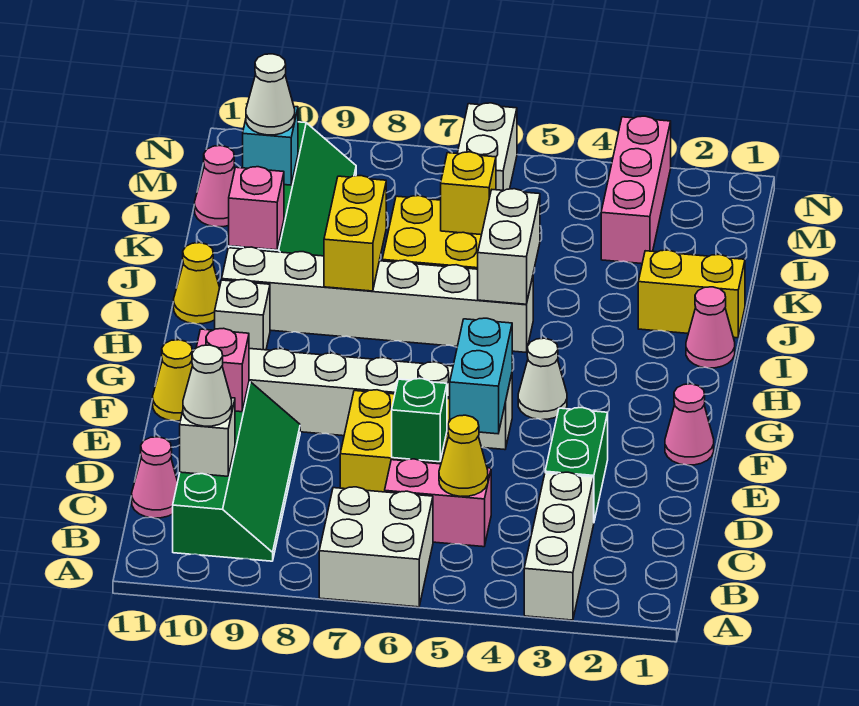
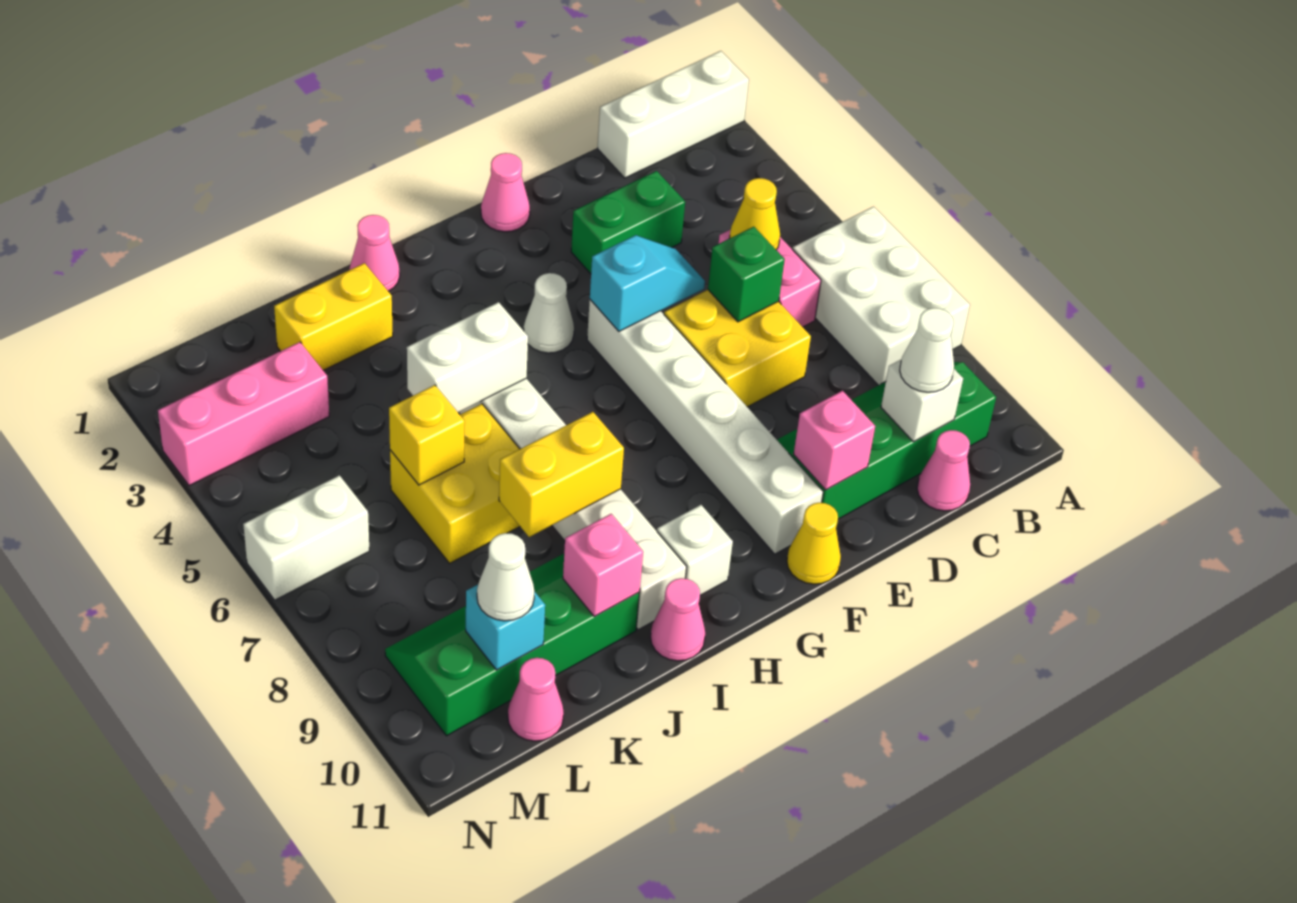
white 1x3 brick [524,472,594,620] -> white 1x3 brick moved to [598,51,749,178]
white 2x2 brick [319,487,433,607] -> white 2x3 brick [792,207,970,385]
cyan 1x2 brick [450,318,512,434] -> cyan 1x2 slope [590,235,705,331]
yellow 1x1 cone [174,243,220,324] -> pink 1x1 cone [651,578,705,661]
yellow 1x2 brick [638,250,745,338] -> yellow 1x2 brick turned to [274,263,393,370]

